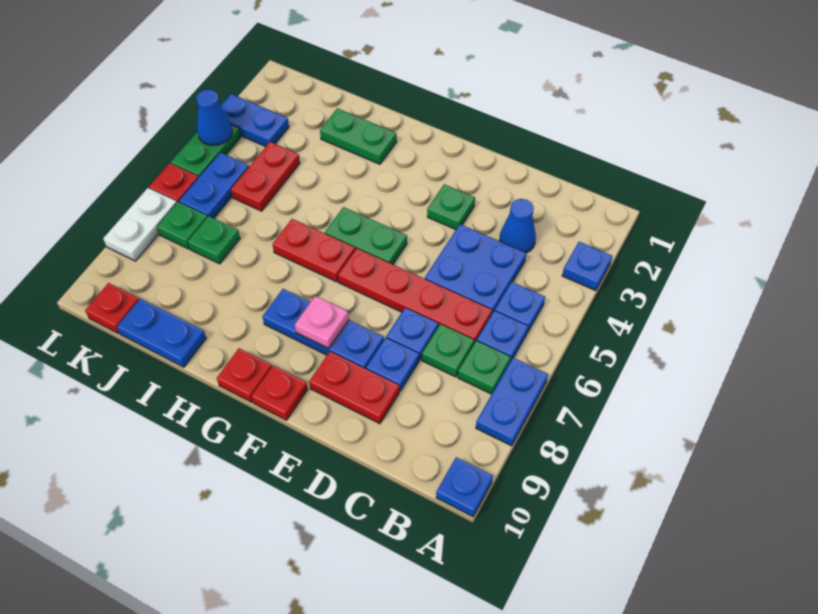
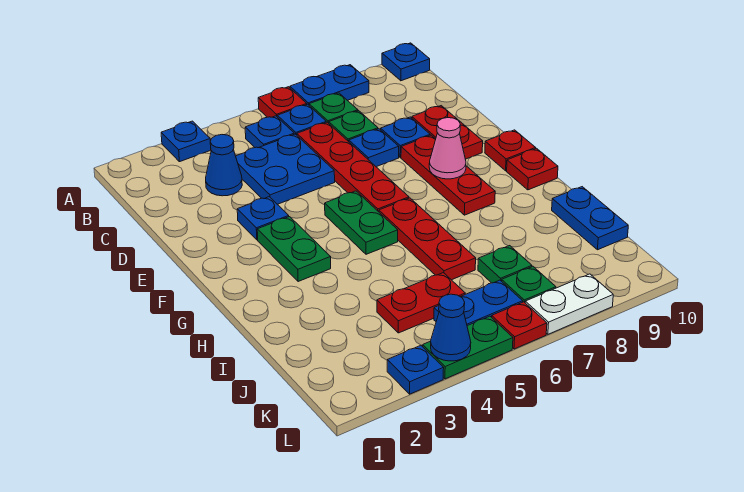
green 1x1 plate [427,184,475,230] -> blue 1x1 plate [237,197,289,240]
blue 1x3 plate [262,289,384,369] -> red 1x3 plate [401,135,495,215]
pink 1x1 plate [295,296,349,349] -> pink 1x1 cone [429,118,466,179]
red 1x2 plate [273,219,355,282] -> red 1x3 plate [379,198,476,280]
green 1x2 plate [320,108,397,164] -> green 1x2 plate moved to [257,217,331,282]
blue 1x2 plate [221,94,289,147] -> blue 1x1 plate [387,346,444,394]
red 1x1 plate [85,283,139,334] -> red 1x1 plate moved to [258,87,307,117]

